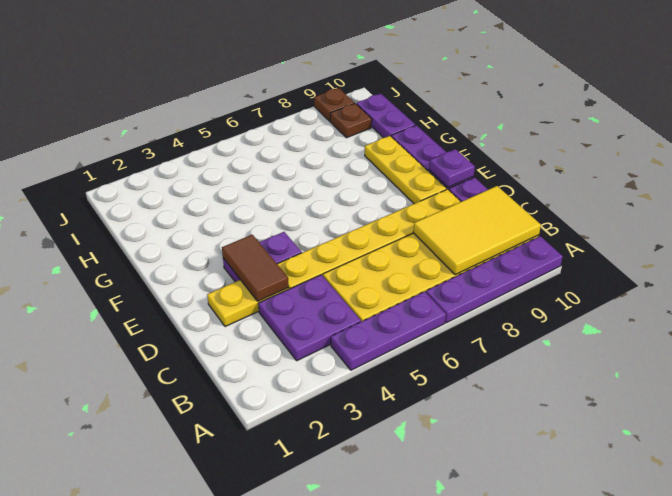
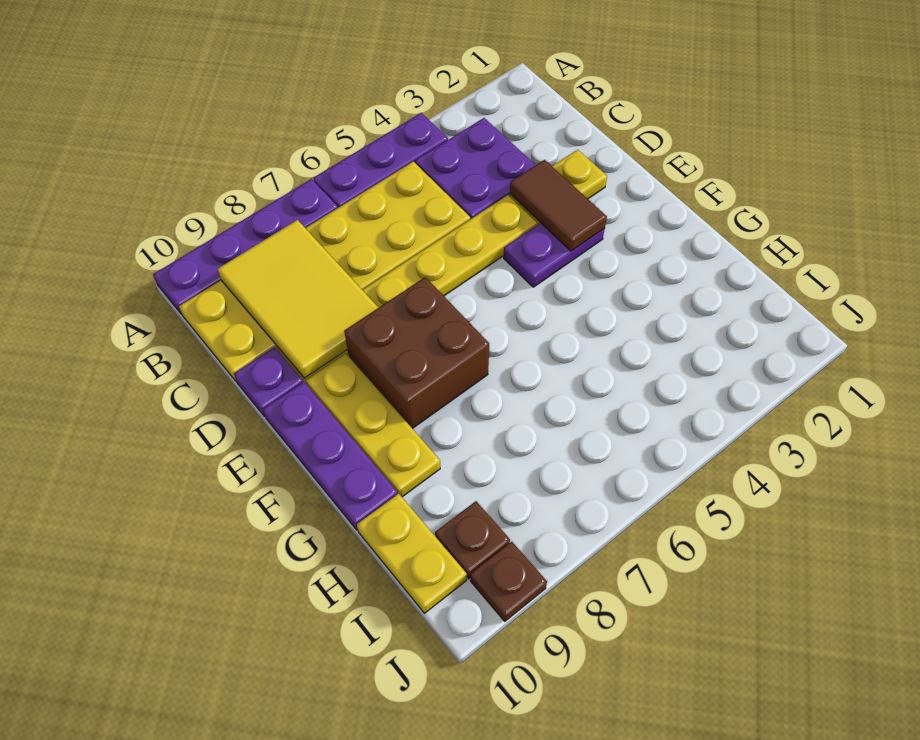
yellow 2x3 tile [413,186,541,275] -> yellow 2x3 tile turned to [218,220,378,378]
none -> brown 2x2 brick [344,277,489,429]
purple 1x1 plate [429,149,475,187] -> none
purple 1x2 plate [357,94,415,138] -> yellow 1x2 plate [357,494,467,613]

